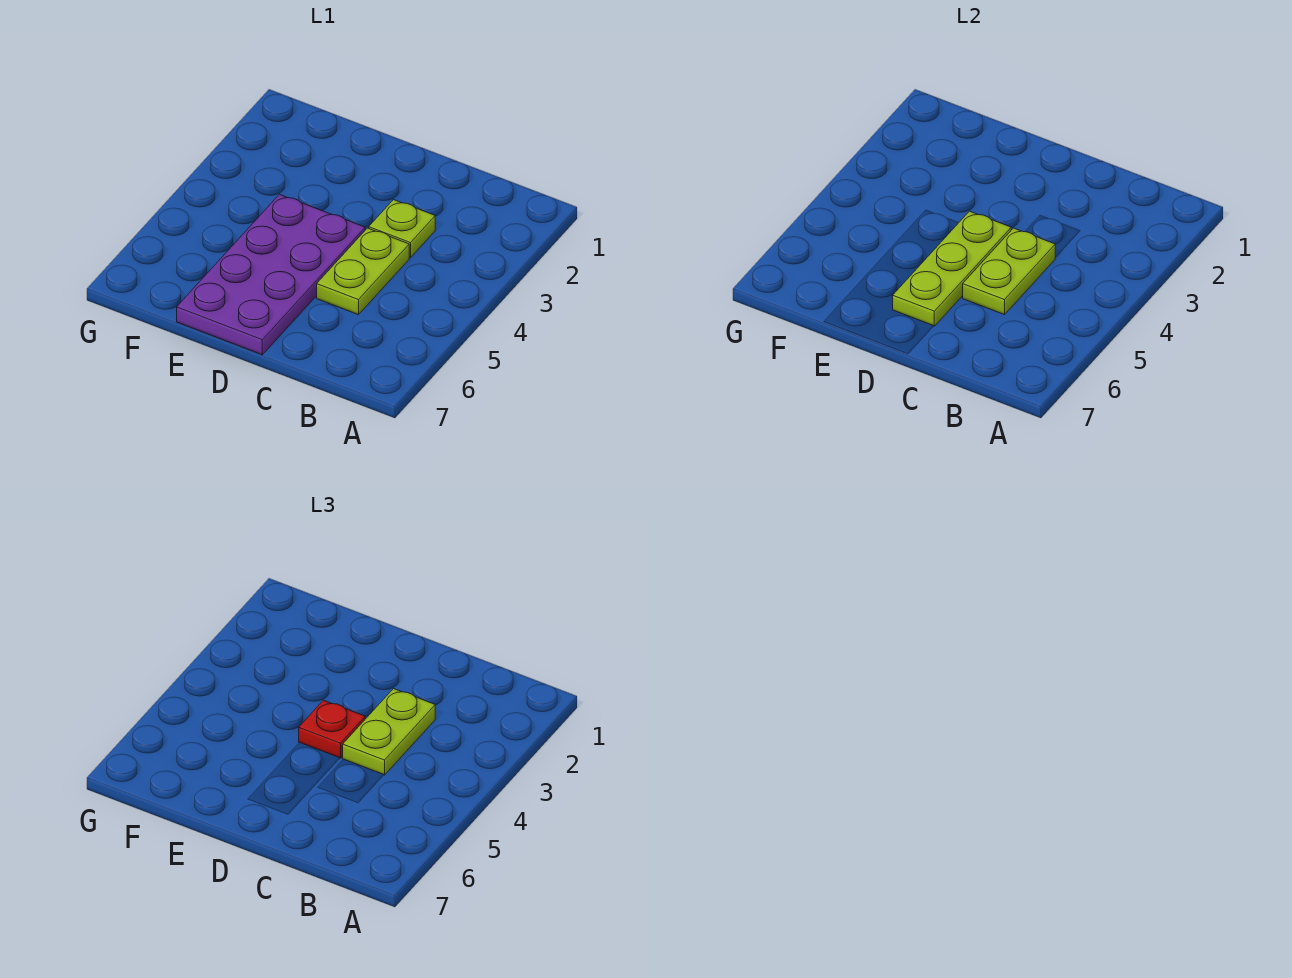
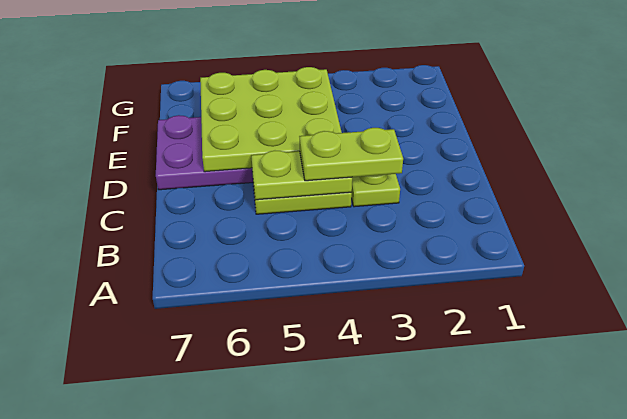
lime 1x3 plate [893,211,1011,326] -> lime 3x3 plate [200,67,342,172]
red 1x1 plate [299,700,365,758] -> none

